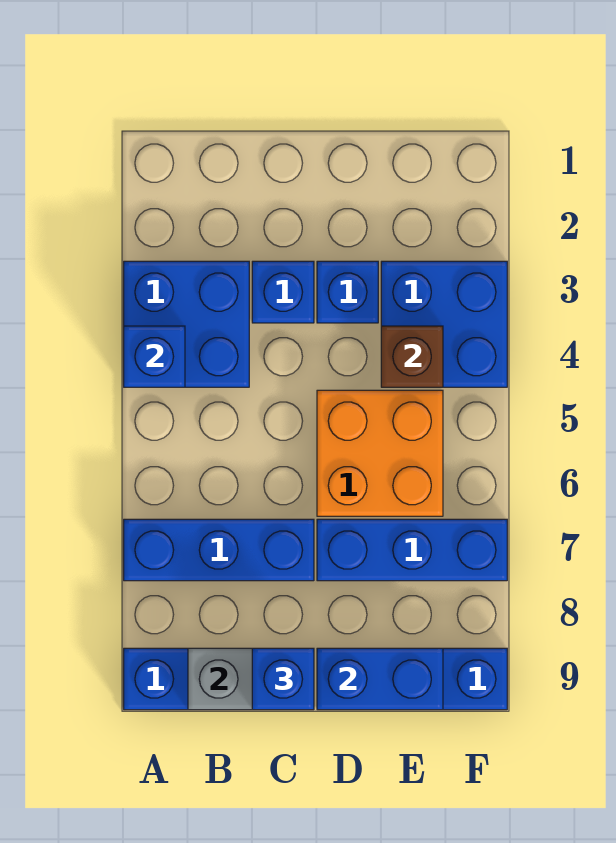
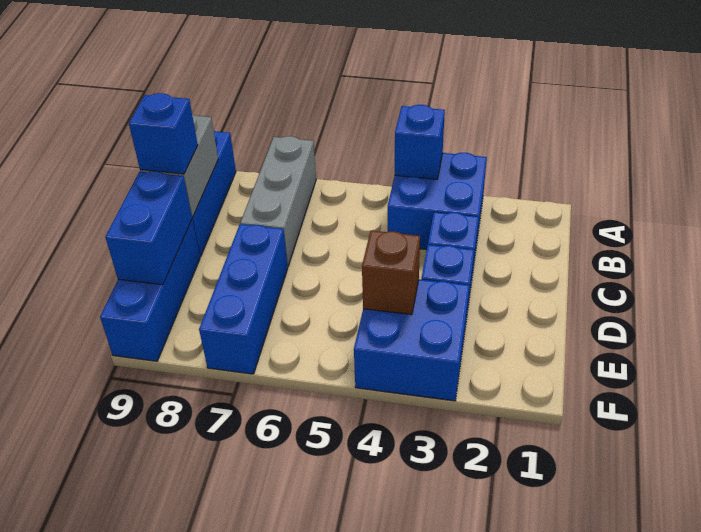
blue 1x3 brick [124,519,314,581] -> grey 1x3 brick [240,136,316,266]
orange 2x2 brick [317,390,443,516] -> none

